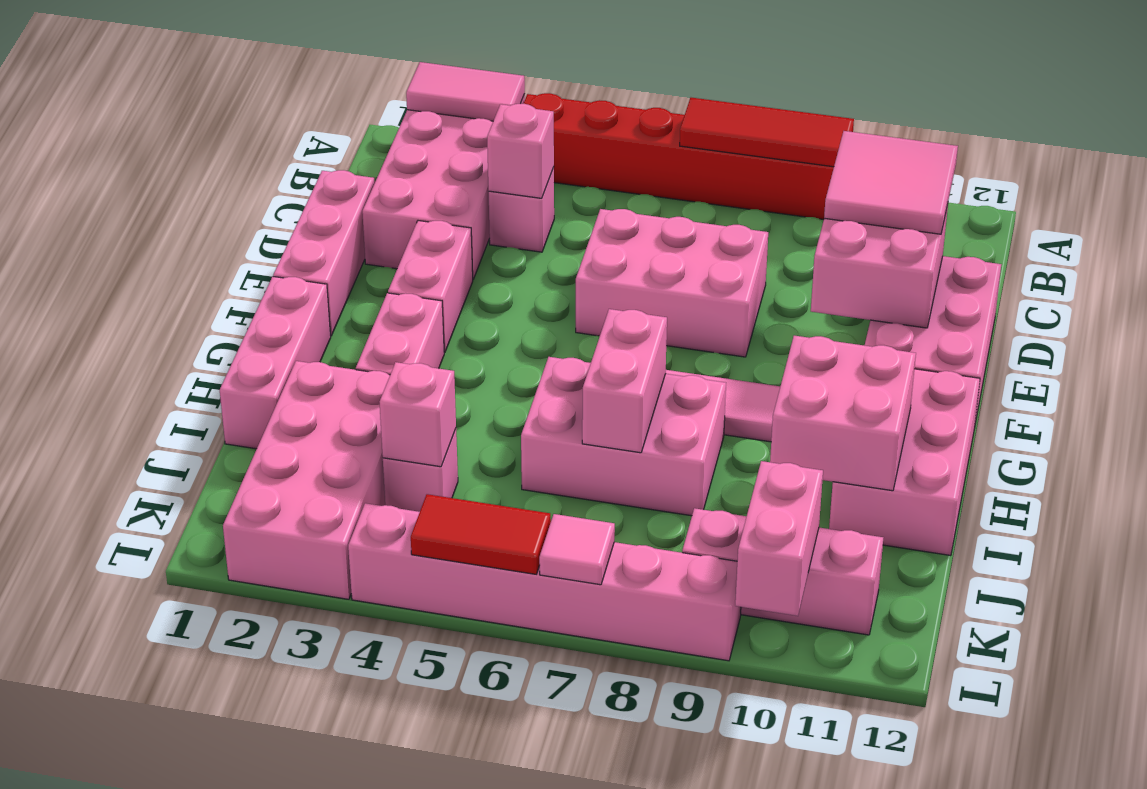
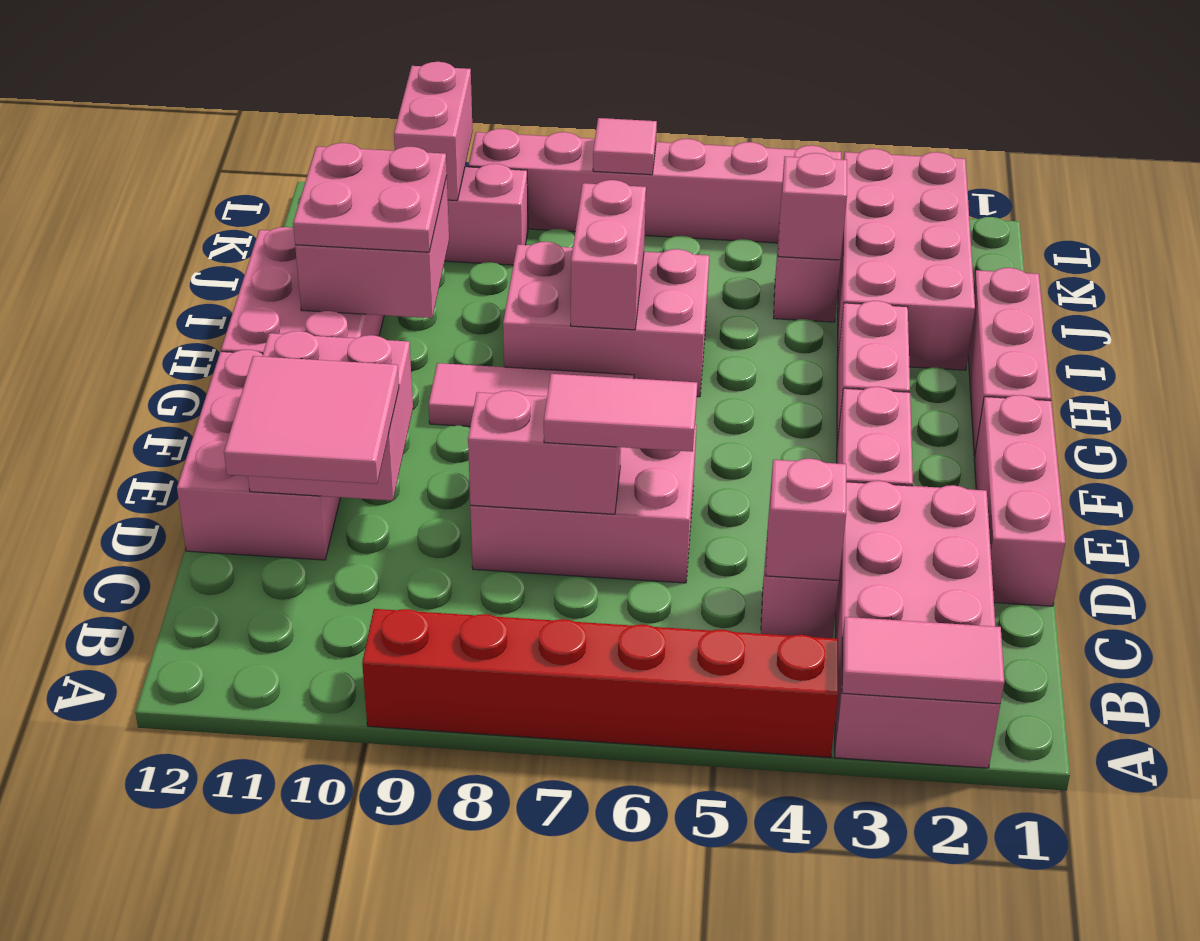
red 1x3 tile [680,98,854,167] -> none
none -> pink 1x2 tile [544,374,697,452]
none -> pink 1x2 brick [468,391,621,514]
none -> pink 2x2 plate [293,143,447,252]
red 1x2 tile [411,494,551,574] -> none

